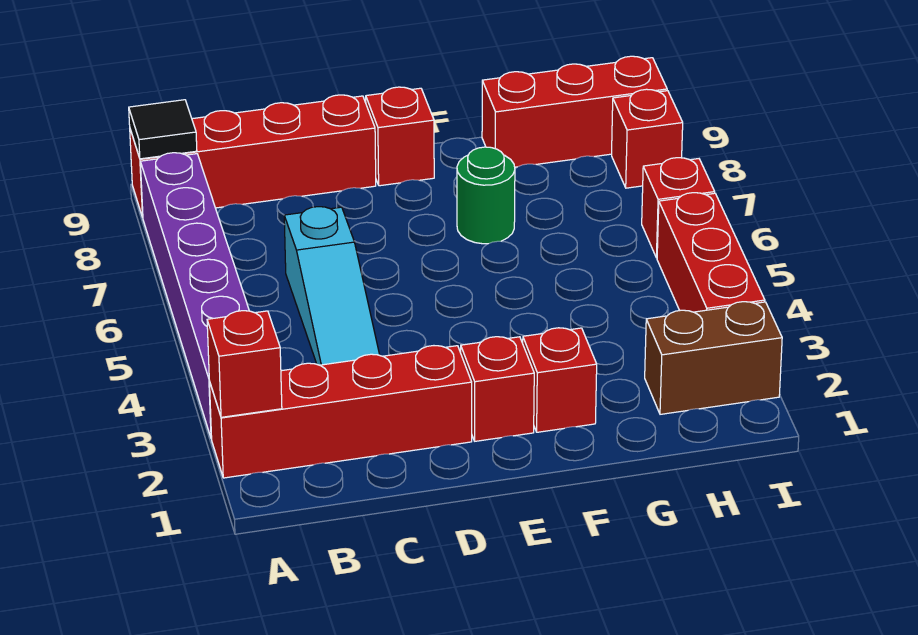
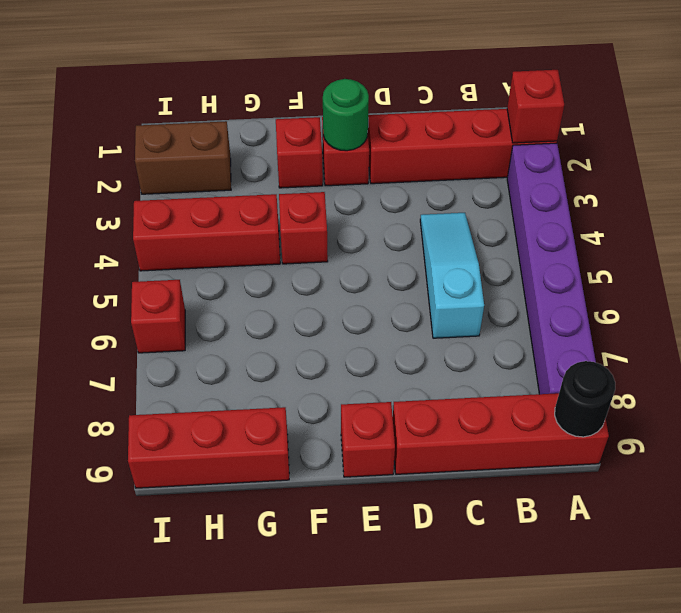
black 1x1 tile [129,100,197,159] -> black 1x1 round brick [555,361,615,437]
green 1x1 round brick [457,147,515,244] -> green 1x1 round brick moved to [323,79,369,151]
red 1x3 brick [657,193,765,312] -> red 1x3 brick turned to [133,194,280,271]
red 1x1 brick [612,89,683,188] -> red 1x1 brick moved to [279,192,328,264]

